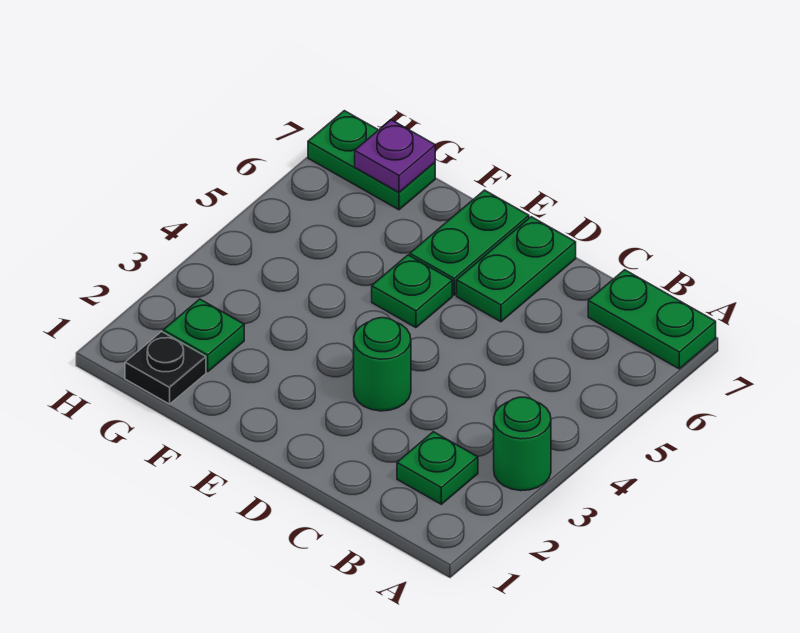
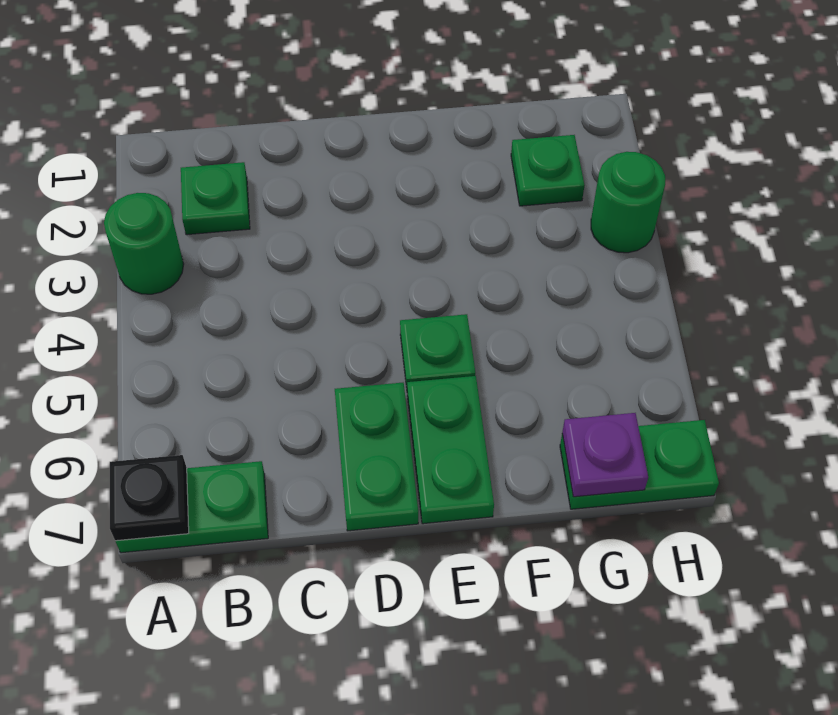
green 1x1 round brick [354,318,411,411] -> green 1x1 round brick moved to [591,152,665,253]
black 1x1 plate [125,332,206,404] -> black 1x1 plate moved to [110,455,189,541]

